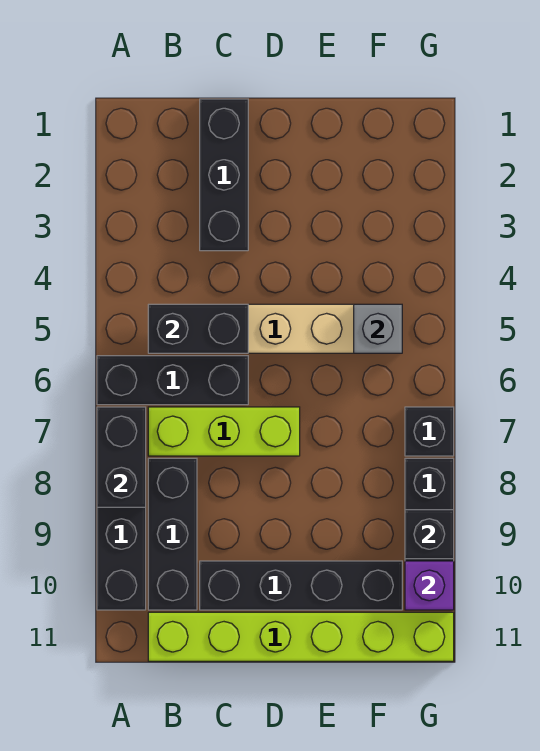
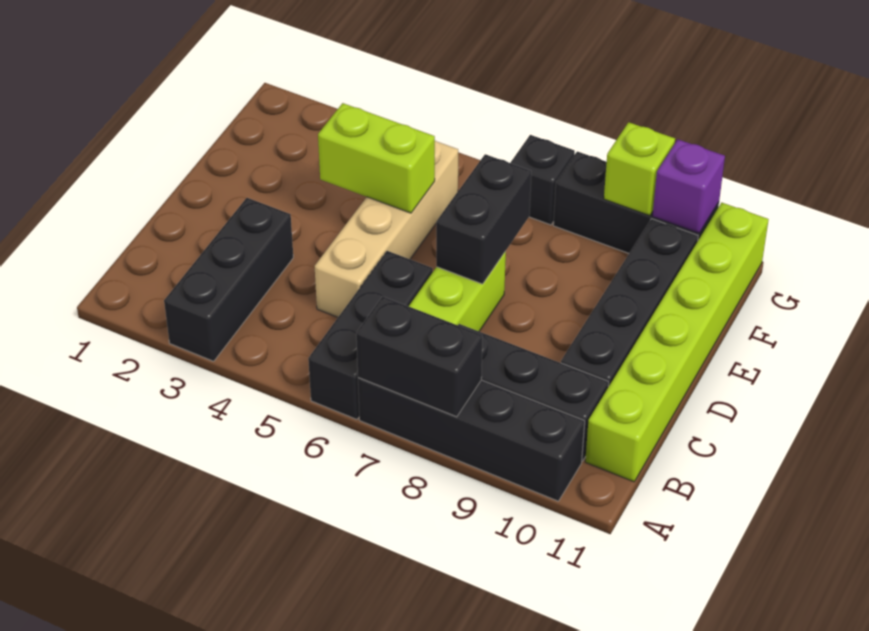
black 1x2 brick [148,304,248,353] -> black 1x2 brick moved to [436,154,531,284]
black 1x3 brick [200,99,248,251] -> black 1x3 brick turned to [164,198,293,361]
none -> lime 1x2 brick [318,103,435,213]
grey 1x1 brick [354,304,402,353] -> none
black 1x1 brick [405,510,454,559] -> lime 1x1 brick [604,122,675,216]

